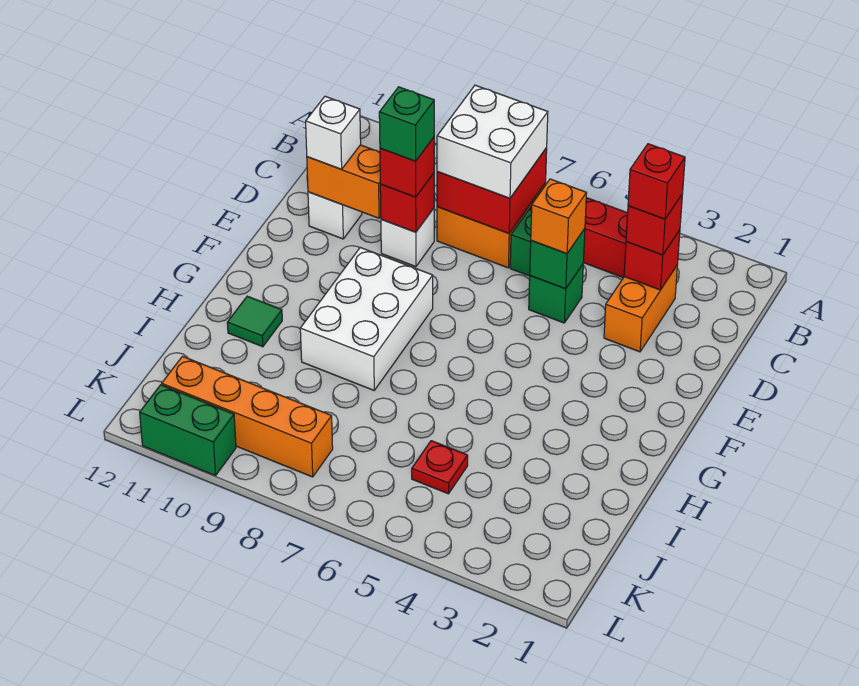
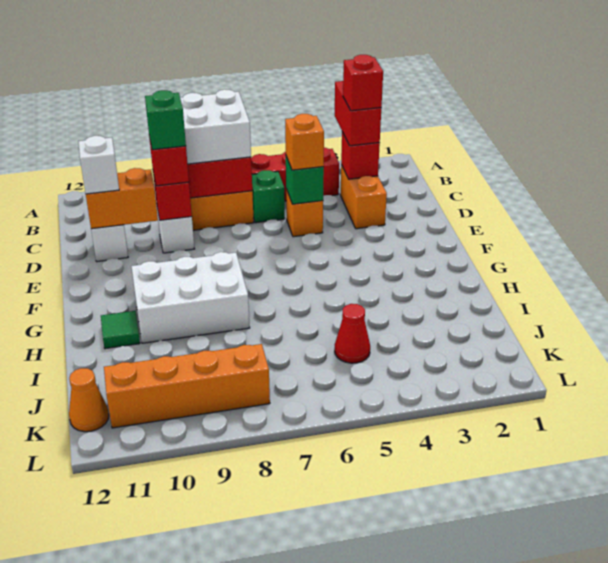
red 1x1 brick [626,195,682,255] -> red 1x2 brick [335,81,381,146]
green 1x1 brick [529,265,583,323] -> orange 1x1 brick [286,189,323,237]
white 2x3 brick [300,247,433,390] -> white 2x3 brick turned to [131,252,250,343]
red 1x1 plate [412,441,468,494] -> red 1x1 cone [335,304,370,363]
none -> orange 1x1 cone [69,368,109,432]
green 1x2 brick [140,385,236,476] -> none

